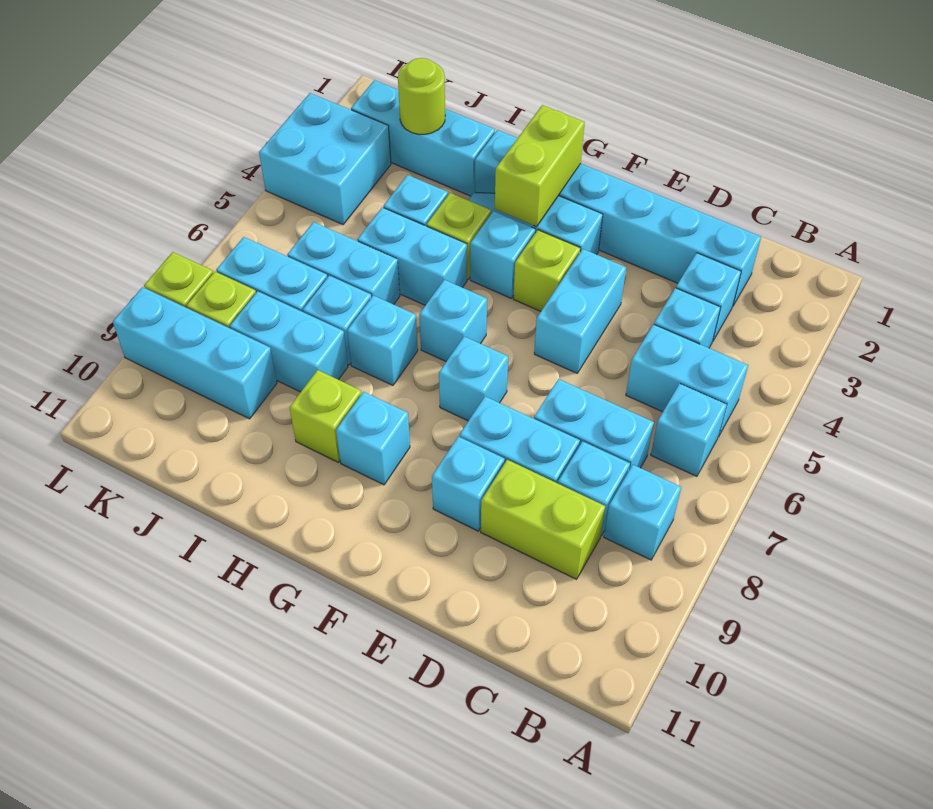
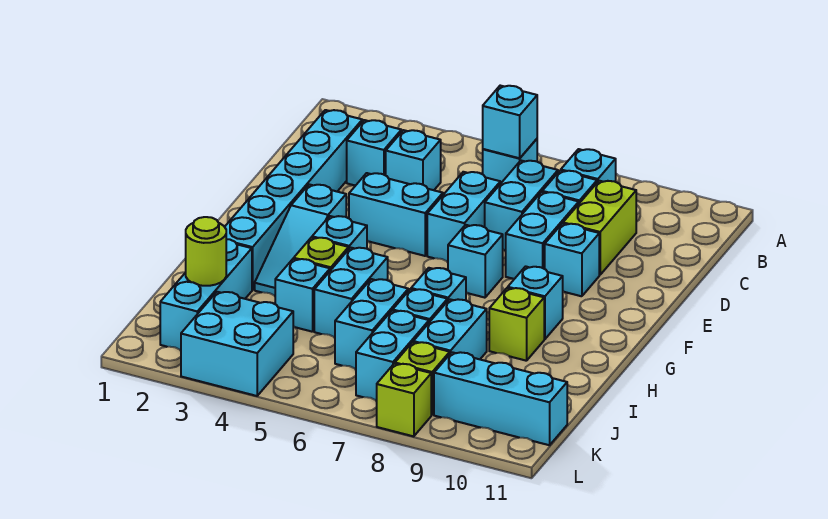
cyan 1x2 brick [626,324,748,437] -> cyan 1x2 brick moved to [427,172,500,262]
lime 1x1 brick [513,230,580,311] -> none
lime 1x2 brick [495,105,585,227] -> none
cyan 1x1 brick [419,280,487,361] -> cyan 1x1 brick moved to [483,86,537,158]
cyan 1x3 brick [113,287,277,419] -> cyan 1x3 brick turned to [434,352,567,445]

